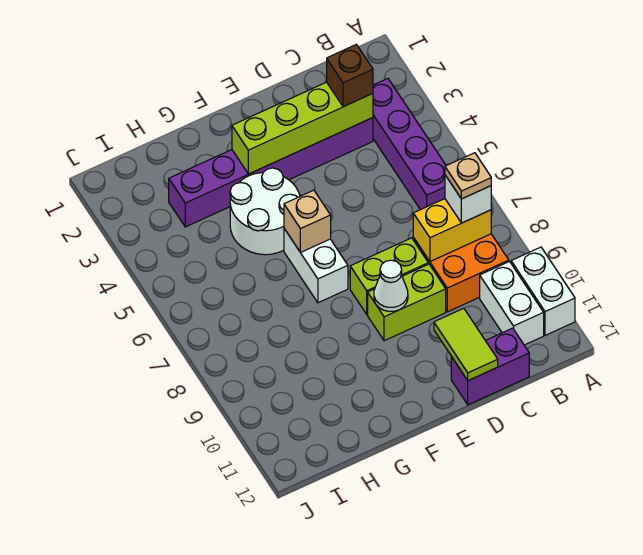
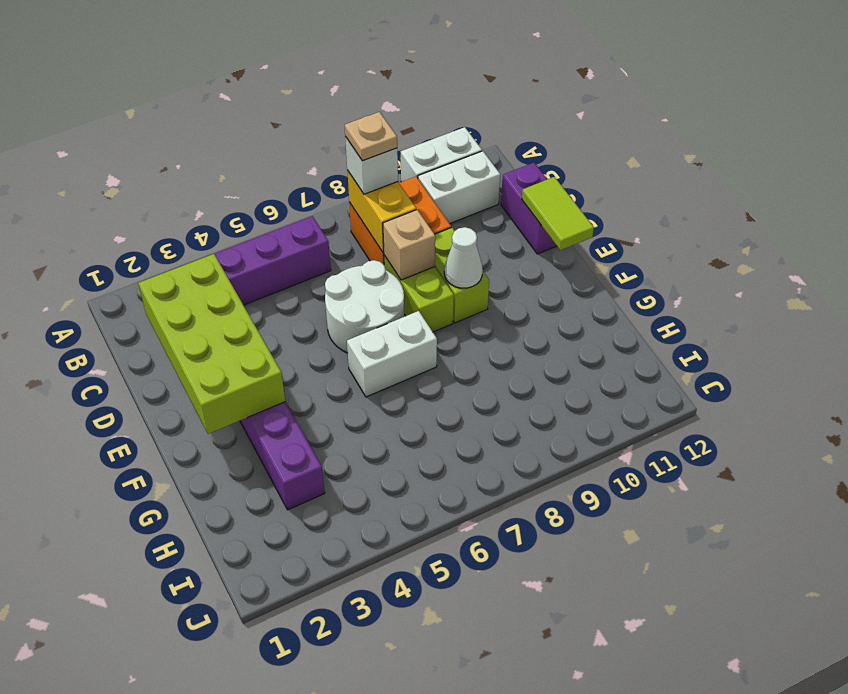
lime 1x4 brick [232,82,373,174] -> lime 2x4 brick [138,254,285,434]
brown 1x1 brick [327,44,373,107] -> none
lime 1x2 tile [434,308,498,381] -> lime 1x2 tile turned to [522,177,594,250]
white 2x2 round brick [230,168,300,255] -> white 2x2 round brick moved to [325,260,404,353]
tan 1x1 brick [284,190,331,253] -> tan 1x1 brick moved to [383,210,435,280]

